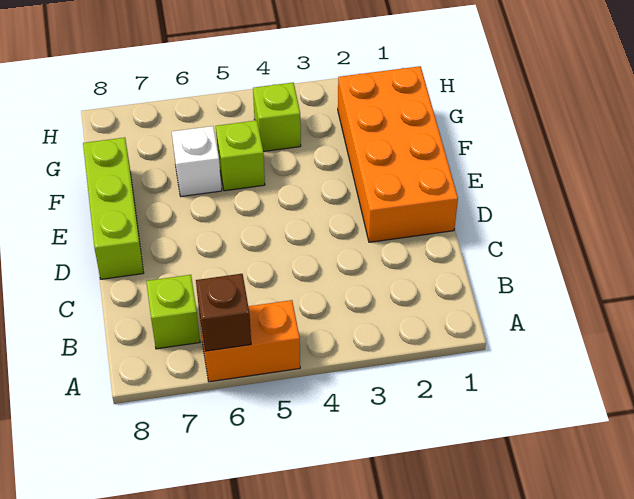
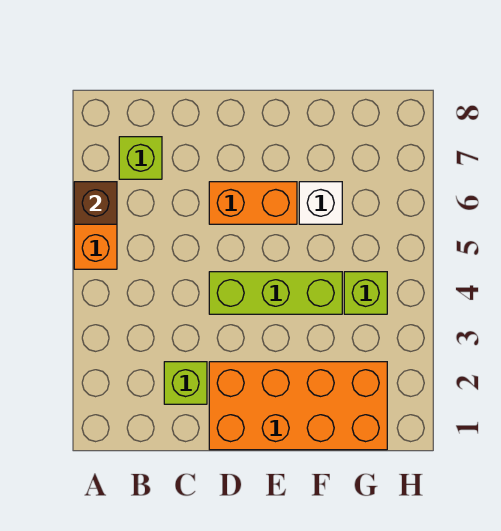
none -> orange 1x2 brick [209,182,297,224]
lime 1x3 brick [83,138,144,279] -> lime 1x3 brick moved to [209,272,342,314]
lime 1x1 brick [216,120,265,191] -> lime 1x1 brick moved to [164,362,207,404]

